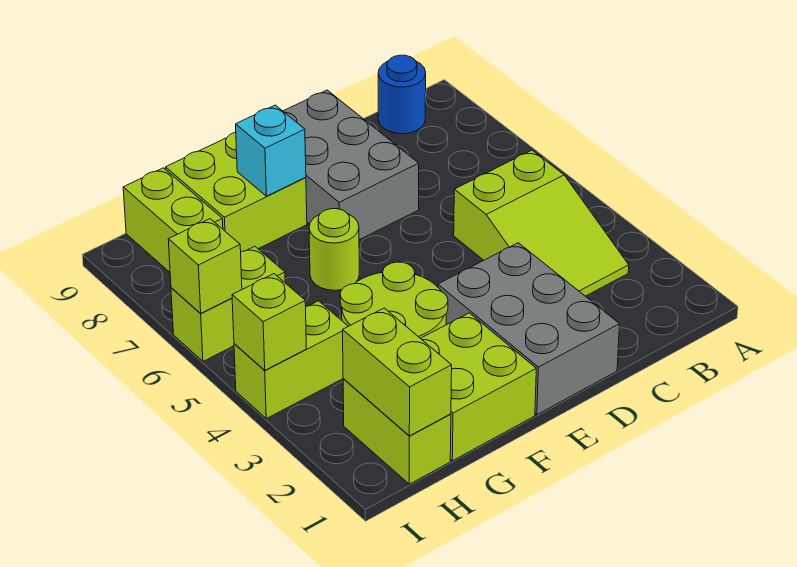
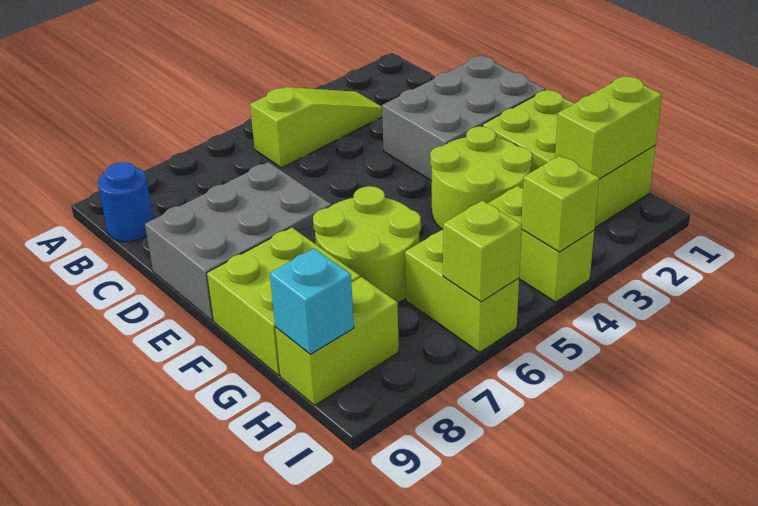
lime 2x3 slope [454,150,629,296] -> lime 1x3 slope [250,87,382,168]
lime 1x1 round brick [309,209,359,290] -> lime 2x2 round brick [313,186,421,303]
cyan 1x1 brick [236,105,306,196] -> cyan 1x1 brick moved to [270,248,354,354]

